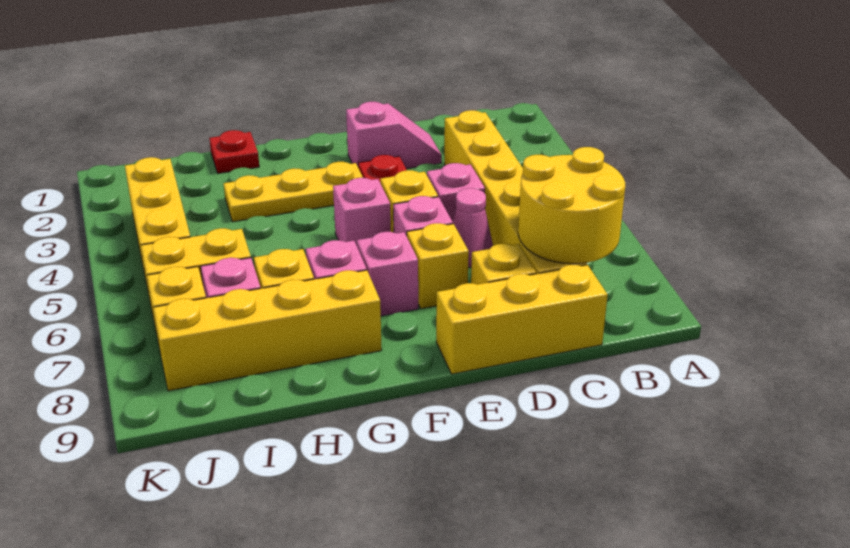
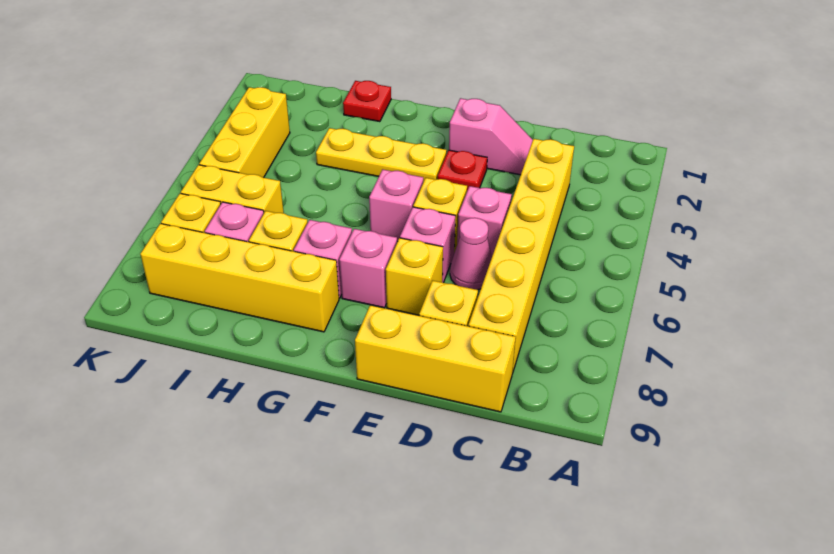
yellow 2x2 round brick [518,147,625,264] -> none

